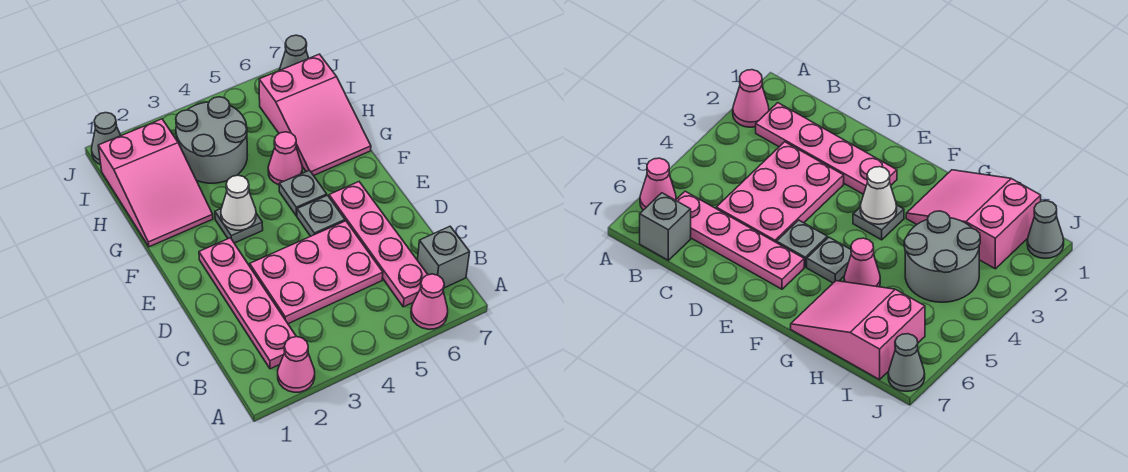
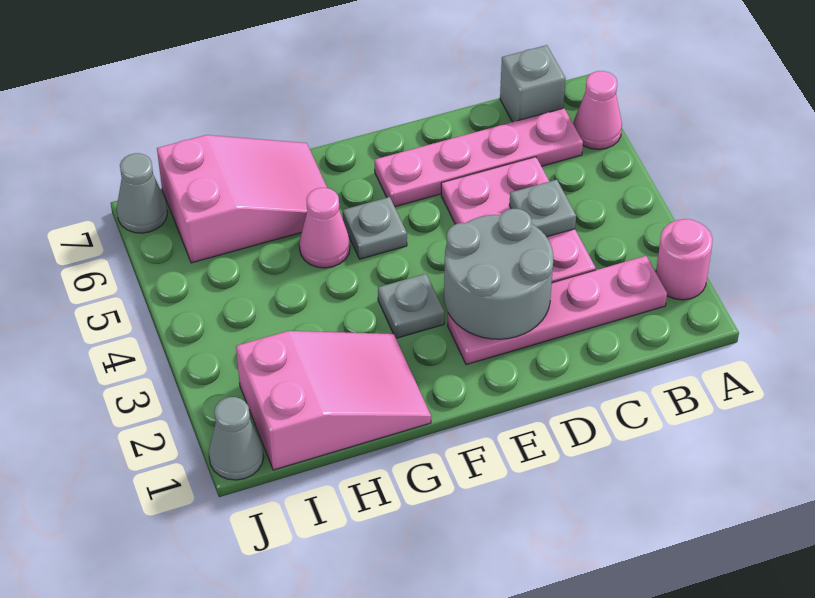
pink 1x1 cone [278,337,315,392] -> pink 1x1 round brick [656,219,713,300]
grey 1x1 plate [297,195,345,236] -> grey 1x1 plate moved to [509,180,576,237]
white 1x1 cone [221,175,256,230] -> none
grey 2x2 round brick [176,97,247,183] -> grey 2x2 round brick moved to [444,209,553,339]

